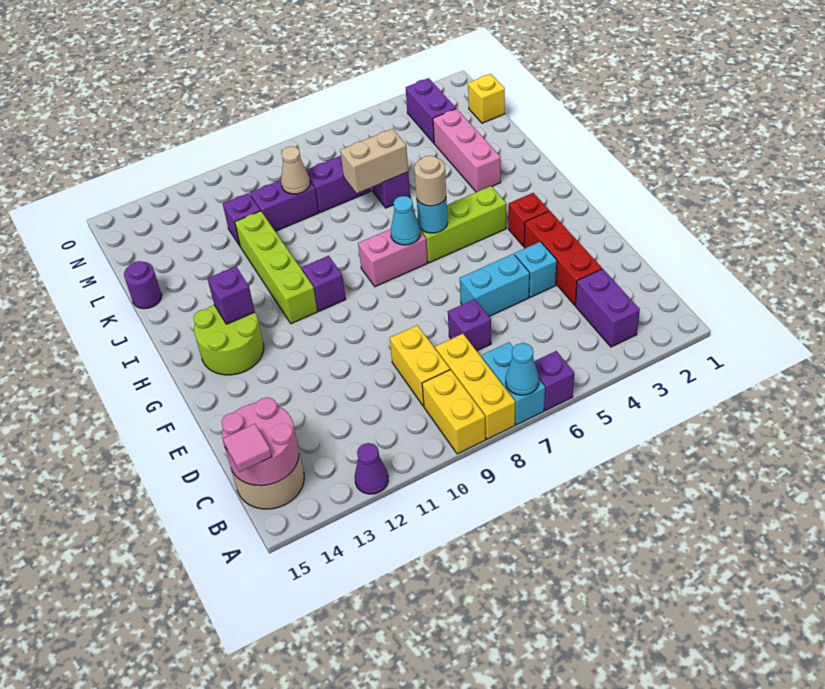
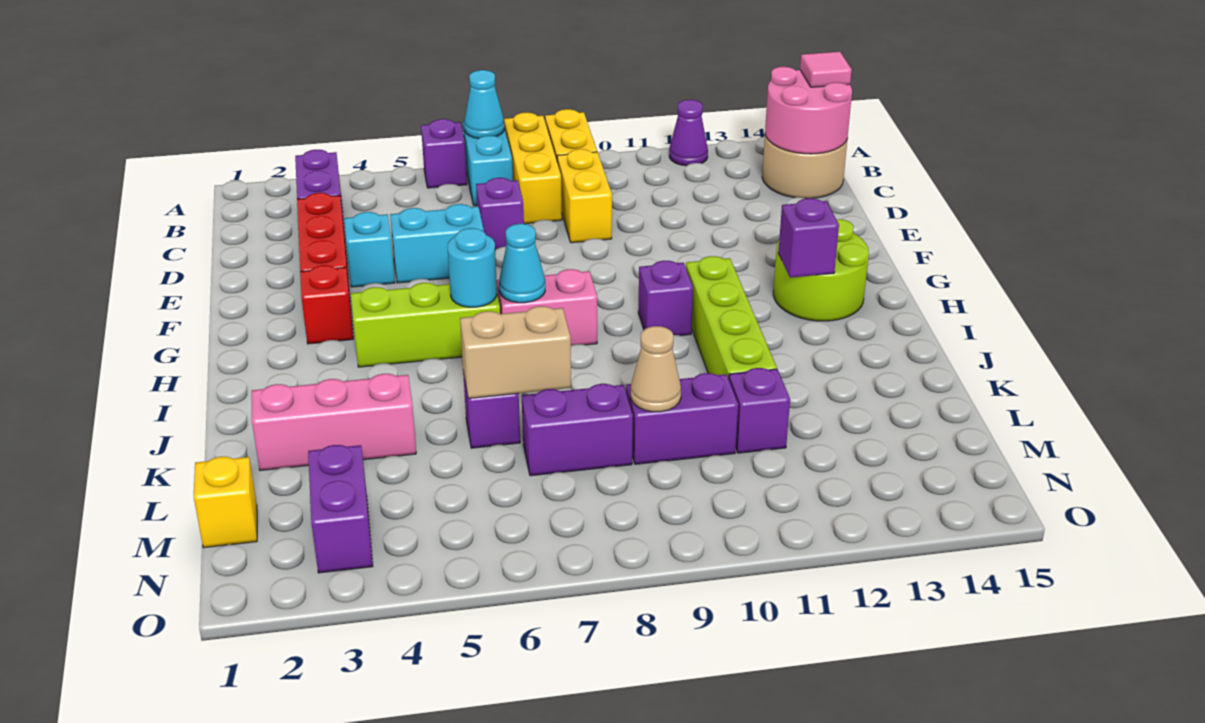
tan 1x1 round brick [414,156,446,206] -> none
pink 1x3 brick [433,109,501,192] -> pink 1x3 brick turned to [252,374,416,471]
purple 1x1 round brick [124,261,162,309] -> none

